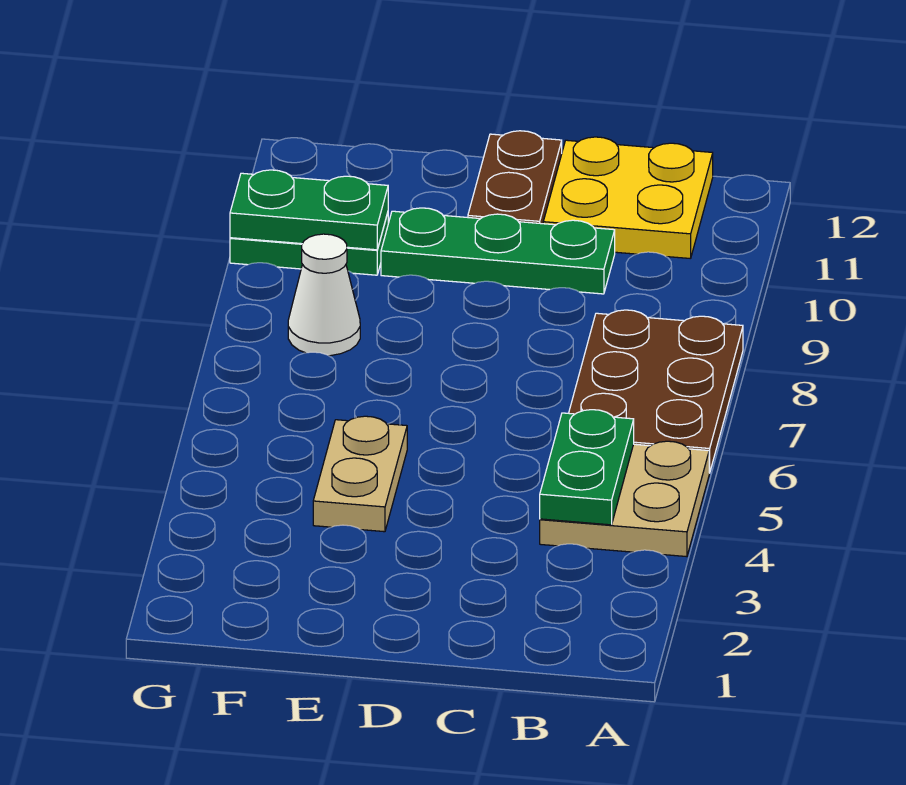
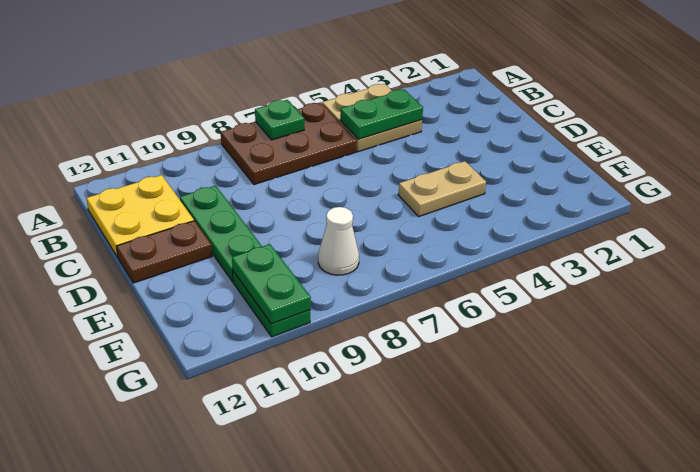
none -> green 1x1 plate [255,100,304,140]

